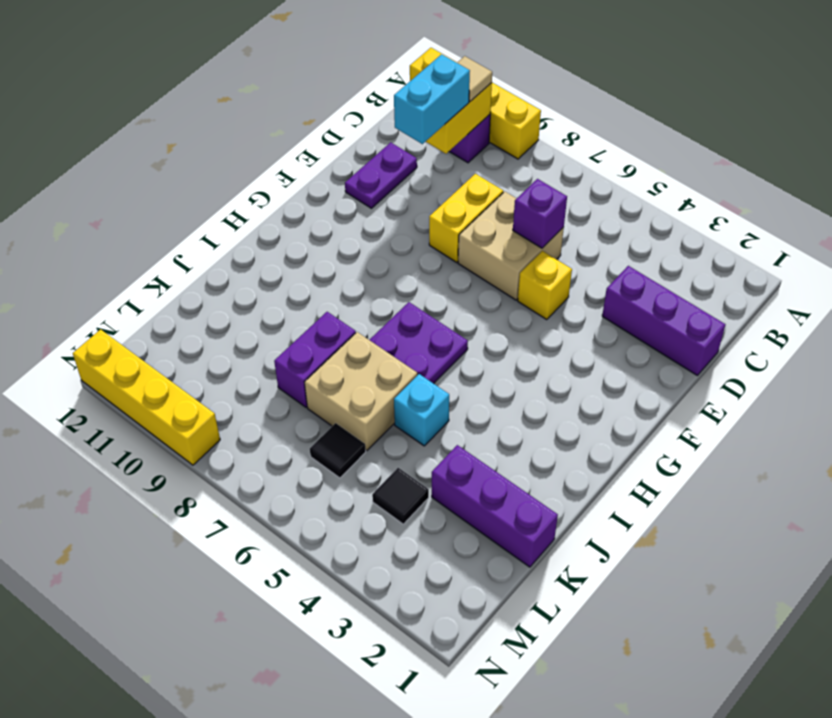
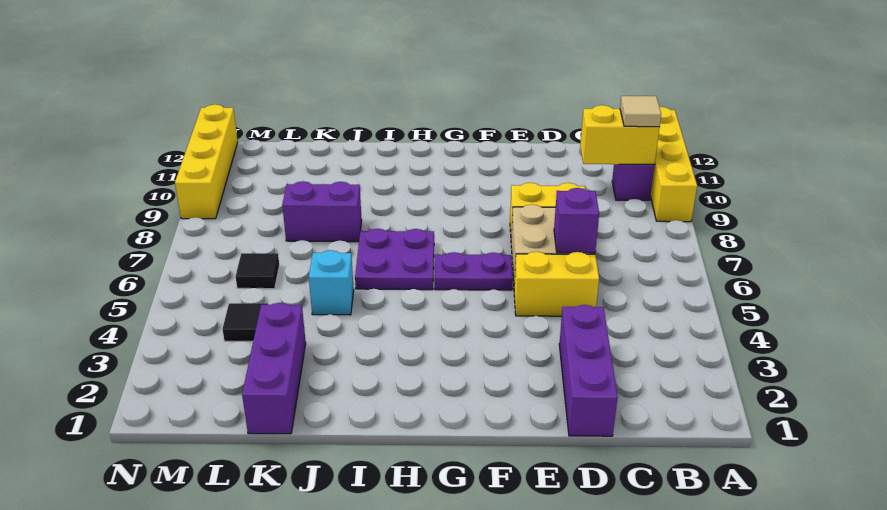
cyan 1x2 brick [394,54,470,144] -> none
purple 1x2 plate [345,142,417,208] -> purple 1x2 plate moved to [435,252,513,290]
yellow 1x1 brick [518,251,572,320] -> yellow 1x2 brick [514,252,599,316]
tan 2x2 brick [305,332,417,451] -> none

